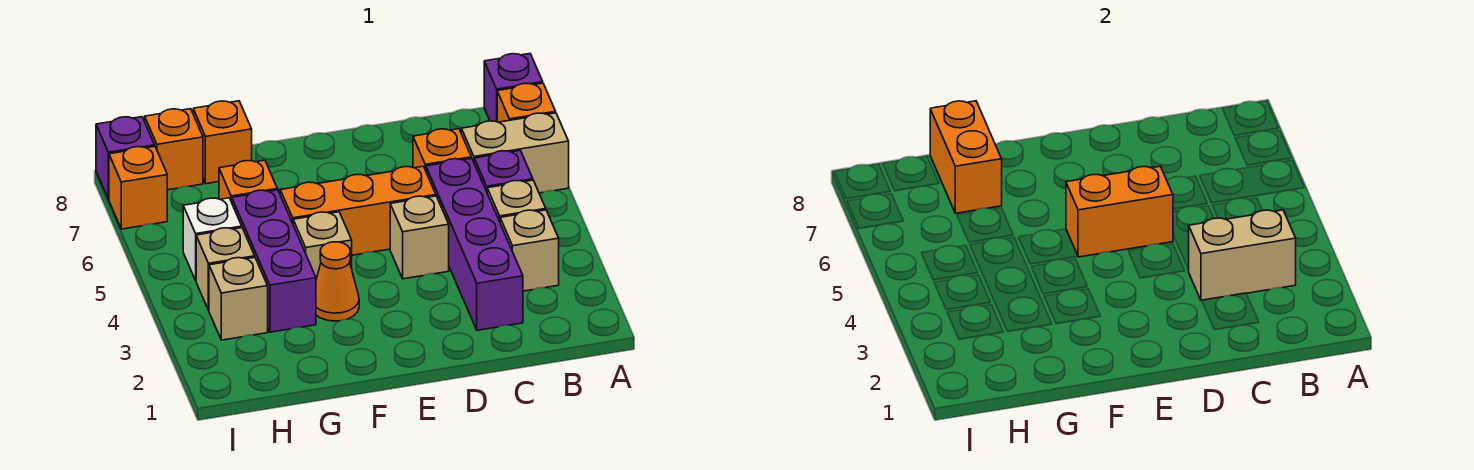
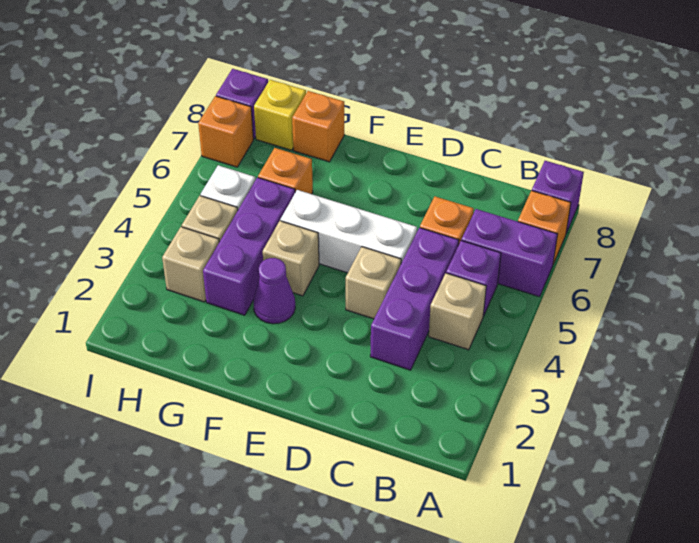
tan 1x2 brick [462,113,569,193] -> purple 1x2 brick [462,209,557,297]
tan 1x1 brick [500,210,559,291] -> none
tan 1x2 brick [1188,210,1296,301] -> none
purple 1x4 brick [426,158,523,330] -> purple 1x3 brick [370,228,459,370]
orange 1x3 brick [280,166,436,255] -> white 1x3 brick [280,190,417,273]
orange 1x2 brick [1066,166,1173,257] -> none
orange 1x1 cone [316,242,359,321] -> purple 1x1 cone [253,258,295,324]
orange 1x2 brick [930,101,1002,213] -> none
orange 1x1 brick [145,109,203,190] -> yellow 1x1 brick [254,80,306,150]

